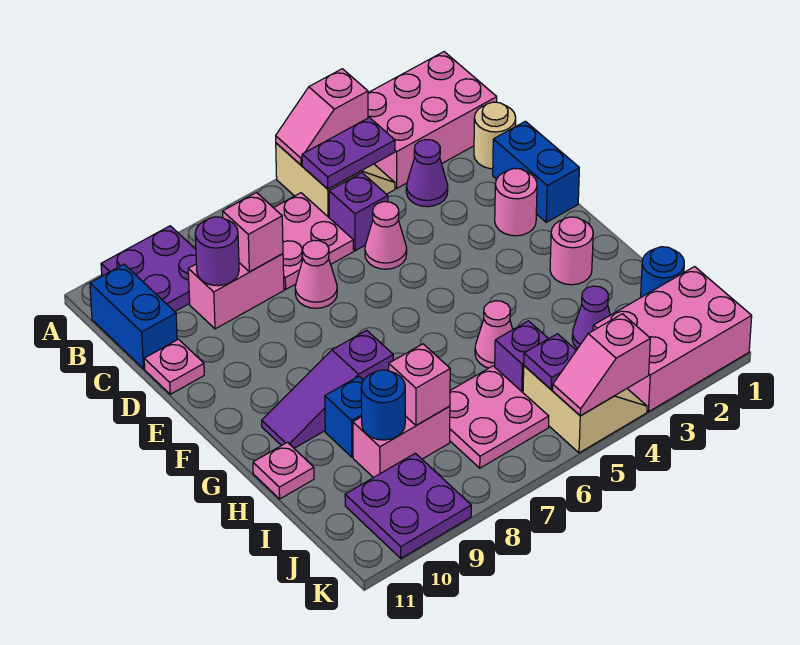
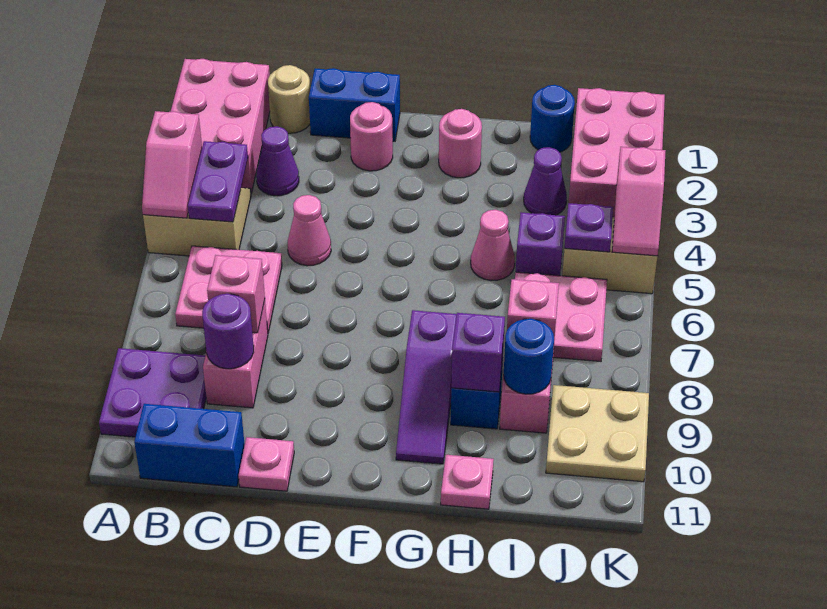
purple 1x1 brick [329,173,388,251] -> purple 1x1 brick moved to [451,313,505,392]
pink 1x1 cone [295,240,337,308] -> none
purple 2x2 plate [345,453,471,558] -> tan 2x2 plate [546,385,649,482]

